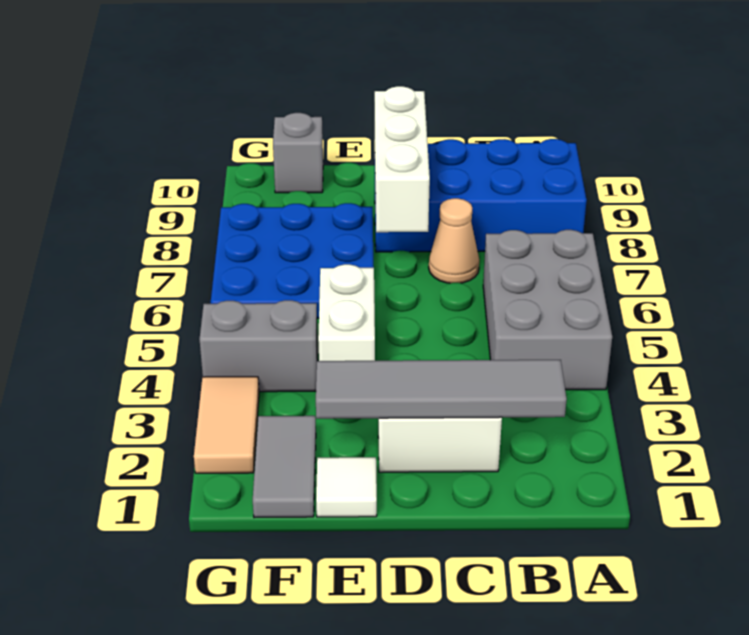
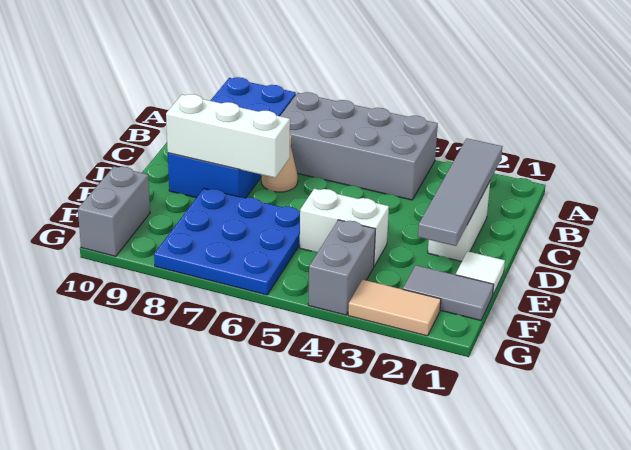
grey 2x3 brick [483,230,612,390] -> grey 2x4 brick [281,92,438,200]
grey 1x1 brick [273,113,323,193] -> grey 1x2 brick [78,166,150,256]

